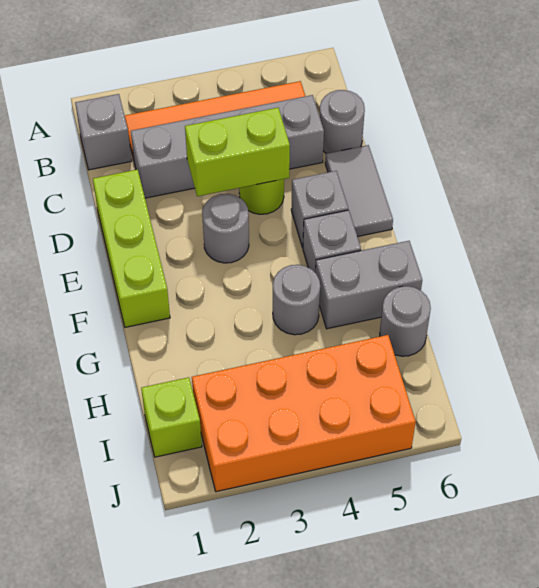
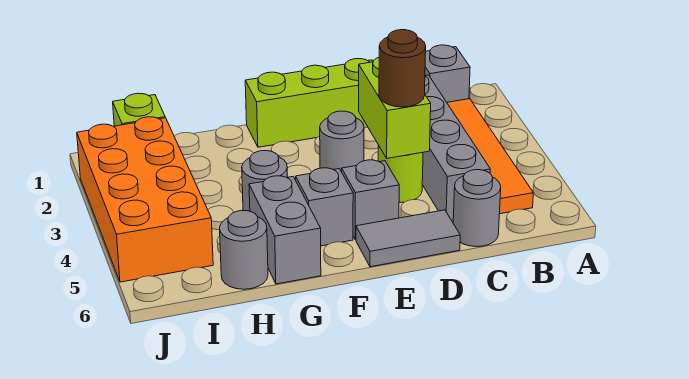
none -> brown 1x1 round brick [379,30,426,107]

